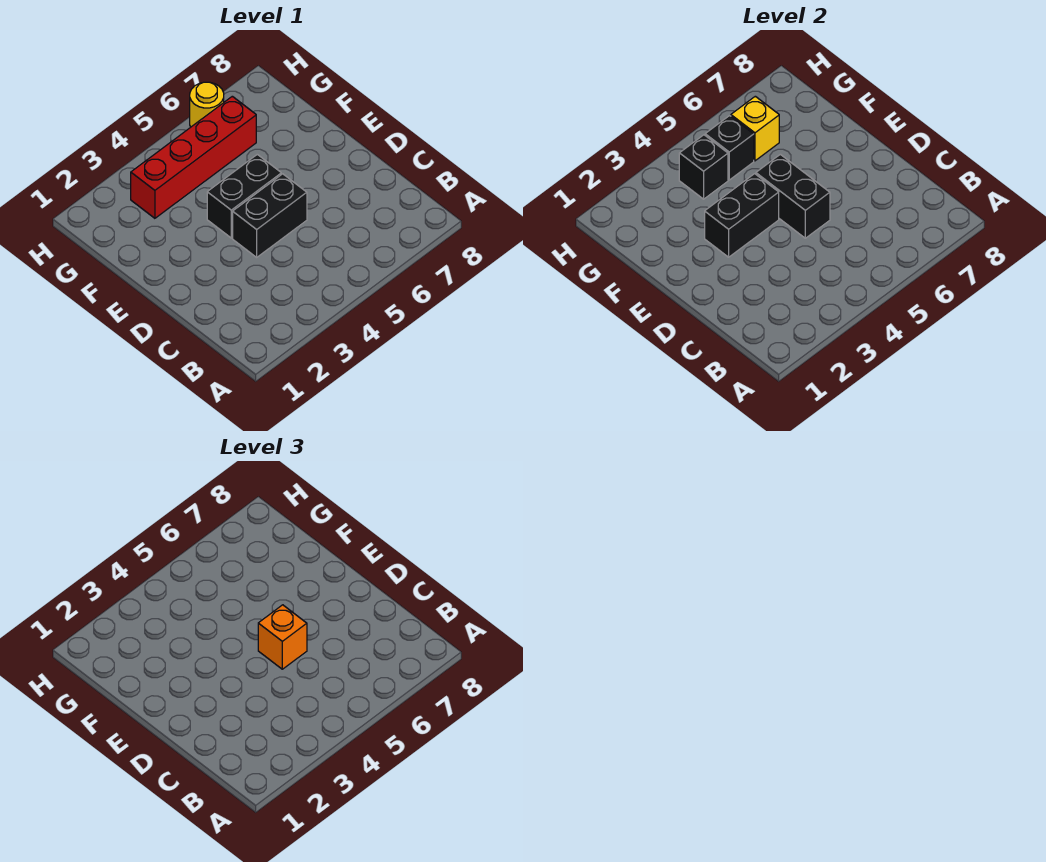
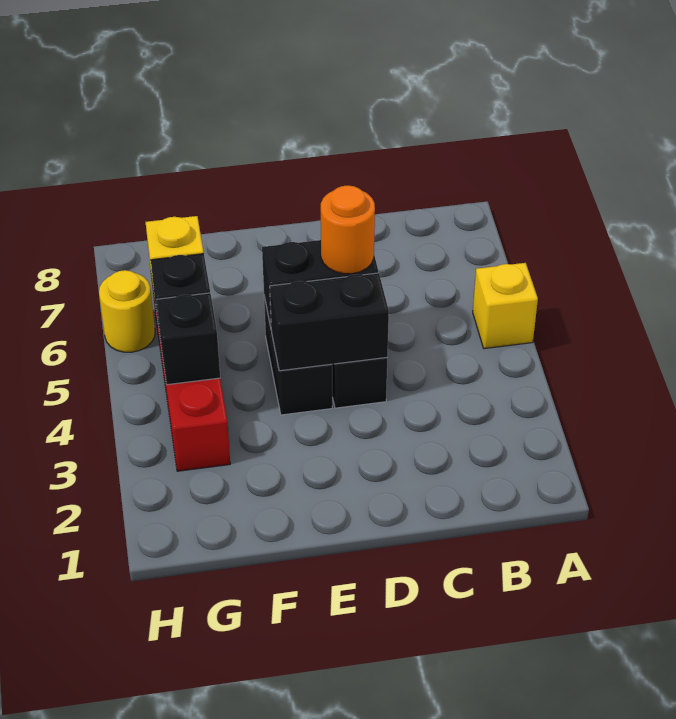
none -> yellow 1x1 brick [473,263,538,349]
orange 1x1 brick [258,605,307,669] -> orange 1x1 round brick [321,185,375,274]
black 1x2 brick [705,174,779,257] -> black 1x2 brick turned to [270,273,389,371]

